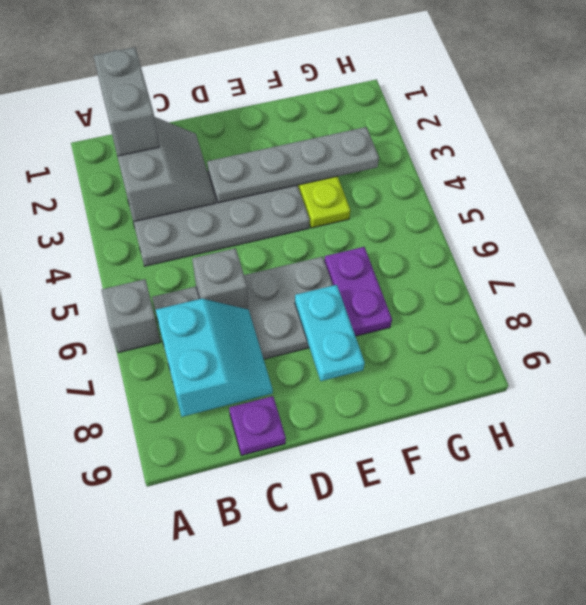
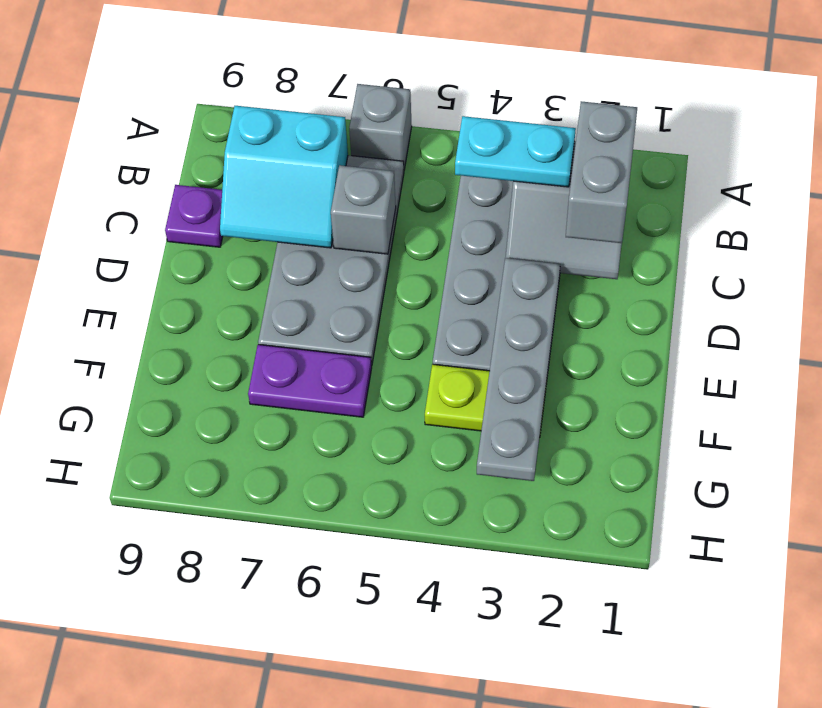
grey 1x2 brick [94,47,159,156] -> grey 1x2 brick turned to [566,101,637,243]
cyan 1x2 plate [295,285,365,381] -> cyan 1x2 plate moved to [455,116,576,187]

